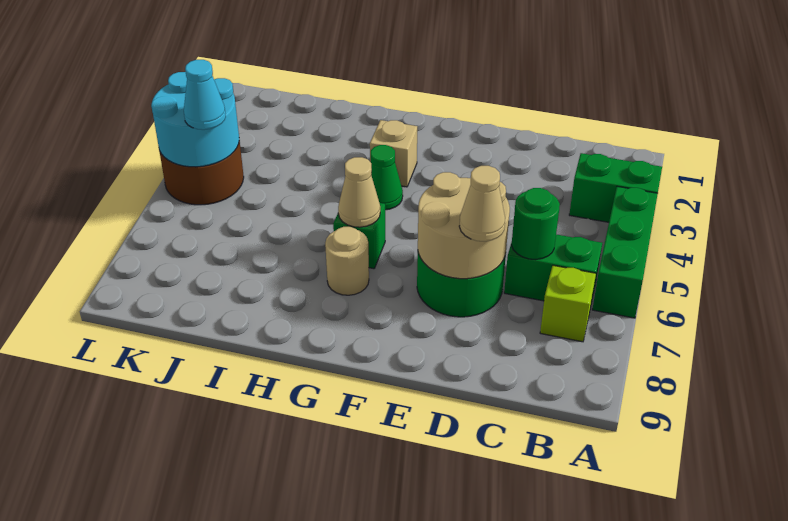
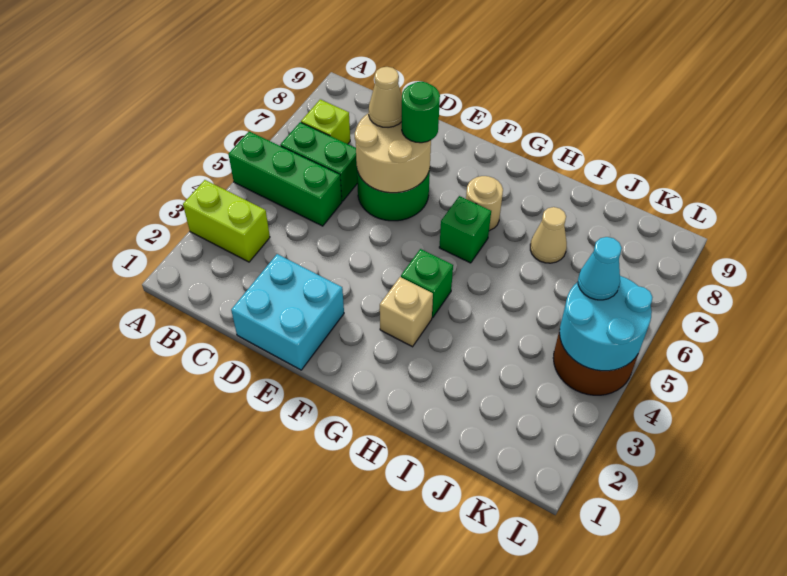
green 1x2 brick [569,153,662,222] -> lime 1x2 brick [183,180,270,262]
green 1x3 brick [592,186,658,318] -> green 1x3 brick turned to [228,131,342,226]
green 1x1 round brick [512,188,560,260] -> green 1x1 round brick moved to [402,82,440,143]
none -> cyan 2x2 brick [231,254,344,370]
green 1x1 cone [371,145,403,210] -> green 1x1 brick [401,249,453,318]
tan 1x1 cone [338,157,380,227] -> tan 1x1 cone moved to [530,207,567,263]

